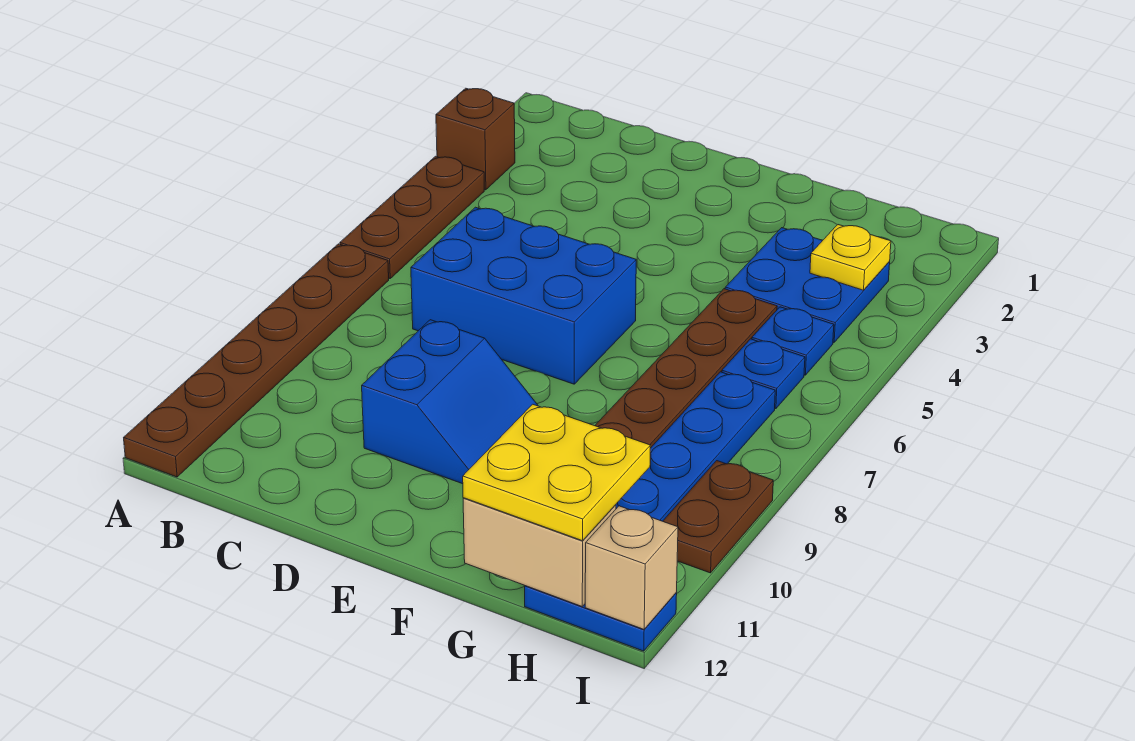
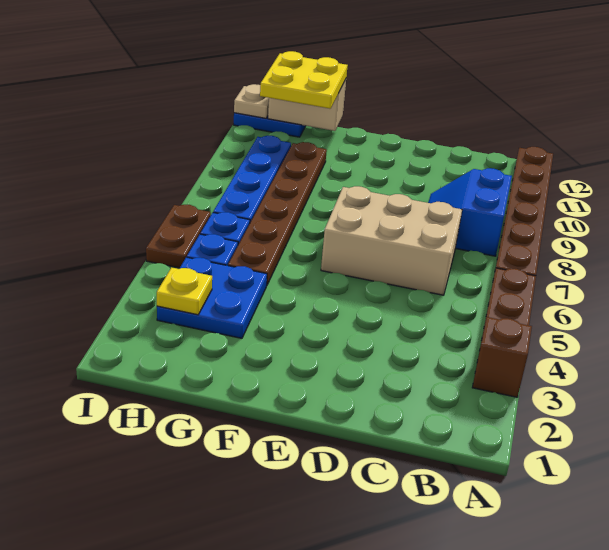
blue 2x3 brick [411,207,636,384] -> tan 2x3 brick [321,186,462,295]
blue 2x2 slope [362,320,538,484] -> blue 2x2 slope moved to [428,168,512,256]
brown 1x2 plate [663,461,773,573] -> brown 1x2 plate moved to [146,205,211,268]
tan 1x1 brick [585,506,678,629] -> tan 1x1 plate [234,84,269,118]

